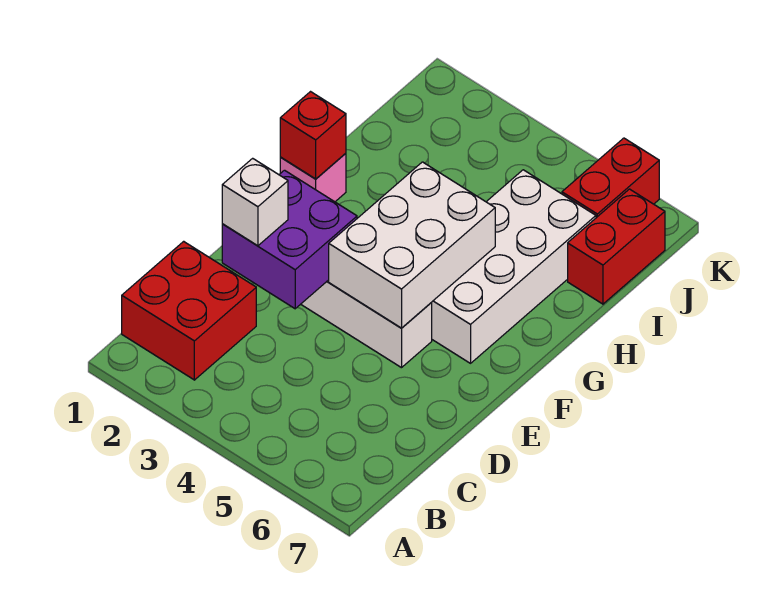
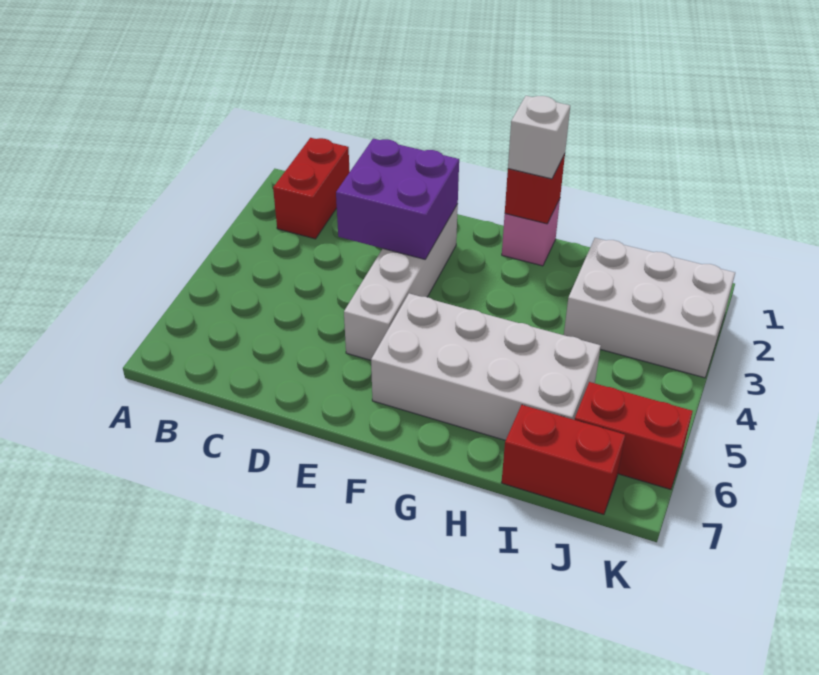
red 2x2 brick [122,241,256,380] -> red 1x2 brick [273,138,350,239]
white 1x1 brick [222,158,288,246] -> white 1x1 brick moved to [508,96,570,179]
white 2x3 brick [329,162,495,328] -> white 2x3 brick moved to [564,238,735,378]

